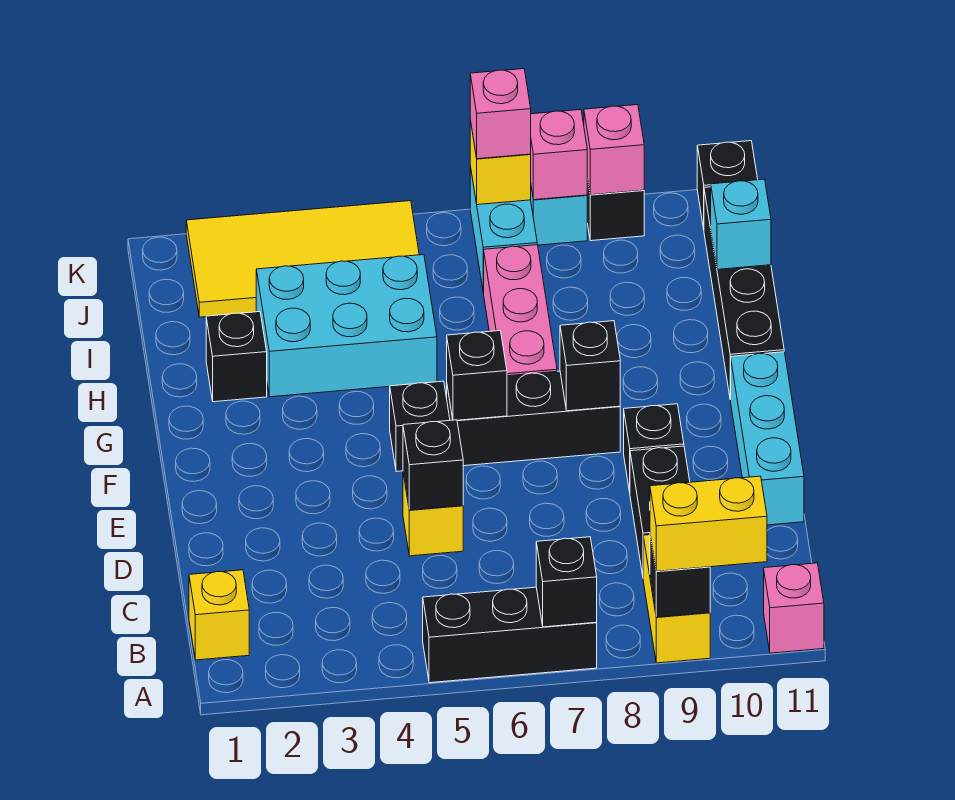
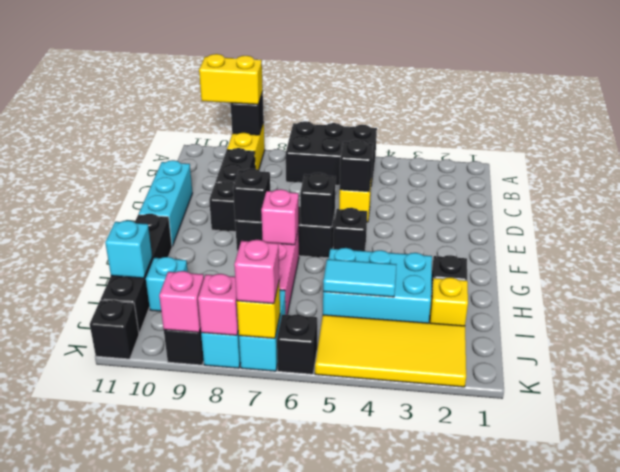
black 1x3 brick [423,587,597,683] -> black 2x3 brick [286,121,377,188]
black 1x1 brick [536,537,597,627] -> black 1x1 brick moved to [277,314,317,374]
pink 1x1 brick [764,563,824,653] -> pink 1x1 brick moved to [261,189,299,245]
yellow 1x1 brick [189,570,249,660] -> yellow 1x1 brick moved to [430,277,468,326]
none -> cyan 1x2 tile [323,259,397,297]
none -> cyan 1x1 brick [146,257,188,311]

